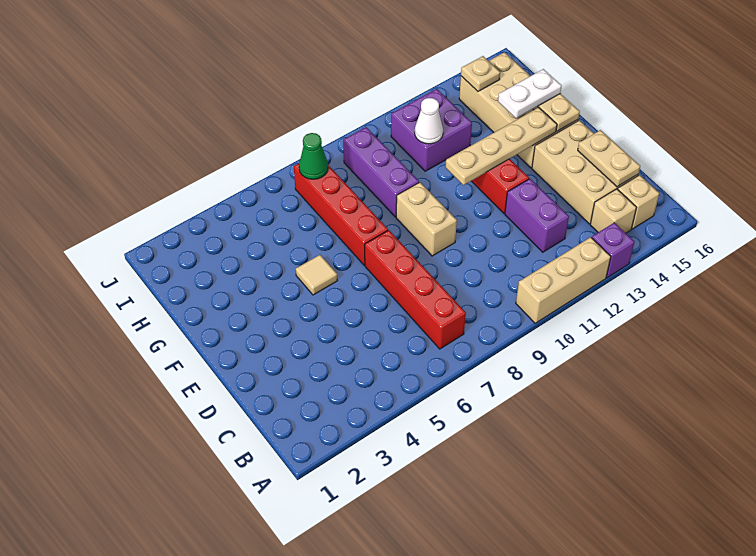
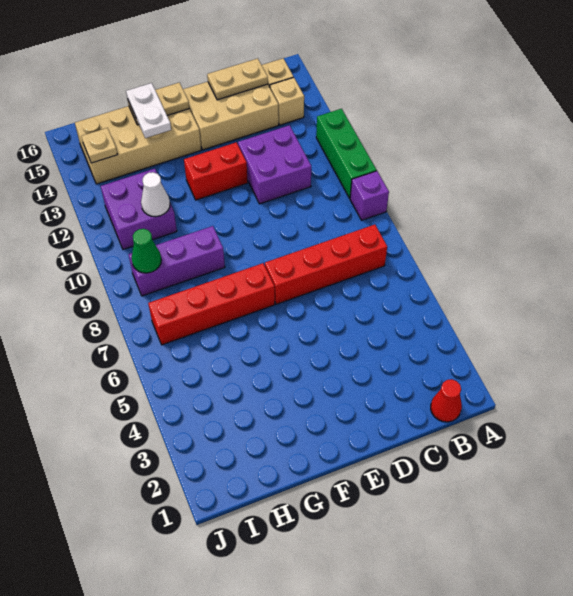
tan 1x3 brick [516,237,611,323] -> green 1x3 brick [316,109,377,198]
purple 1x1 brick [592,223,634,278] -> purple 1x1 brick moved to [350,171,389,220]
none -> red 1x1 cone [431,379,462,422]
purple 1x2 brick [505,179,569,252] -> purple 2x2 brick [238,125,311,204]
tan 1x2 brick [396,182,457,256] -> none
tan 1x1 tile [296,255,337,295] -> none
tan 1x4 plate [445,107,557,185] -> none
green 1x1 cone [299,133,328,179] -> green 1x1 cone moved to [131,229,161,273]

